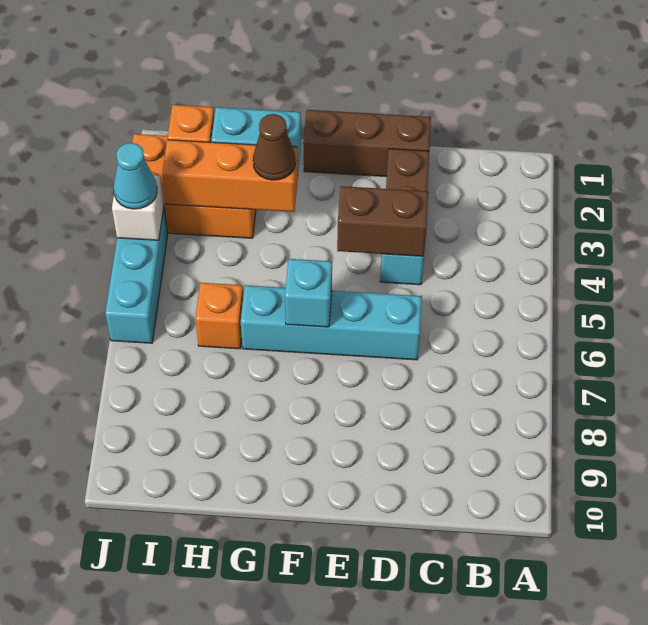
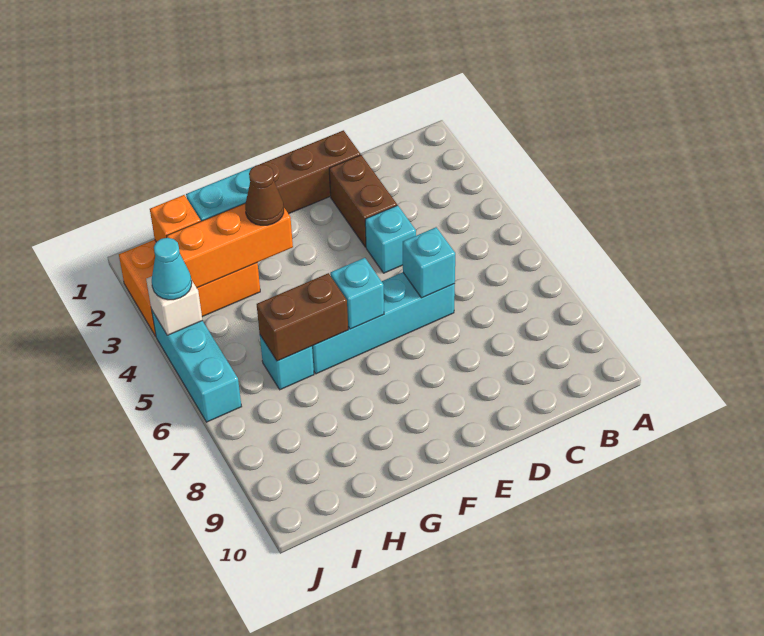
brown 1x2 brick [337,186,428,256] -> brown 1x2 brick moved to [257,273,348,361]
none -> cyan 1x1 brick [403,227,455,298]
orange 1x1 brick [195,283,243,349] -> cyan 1x1 brick [260,335,314,390]

